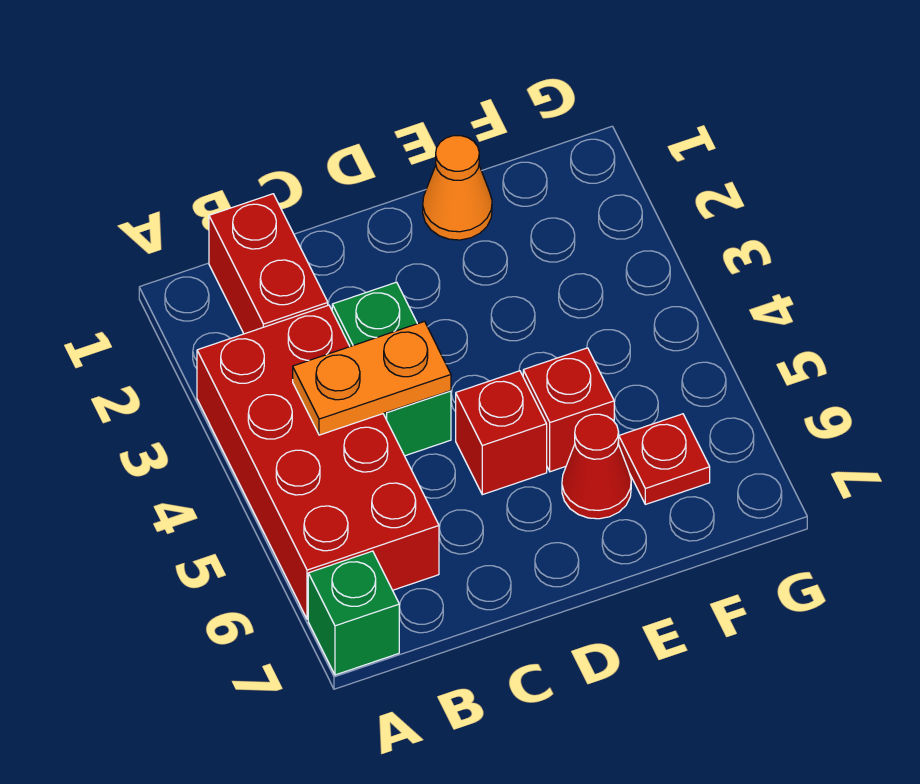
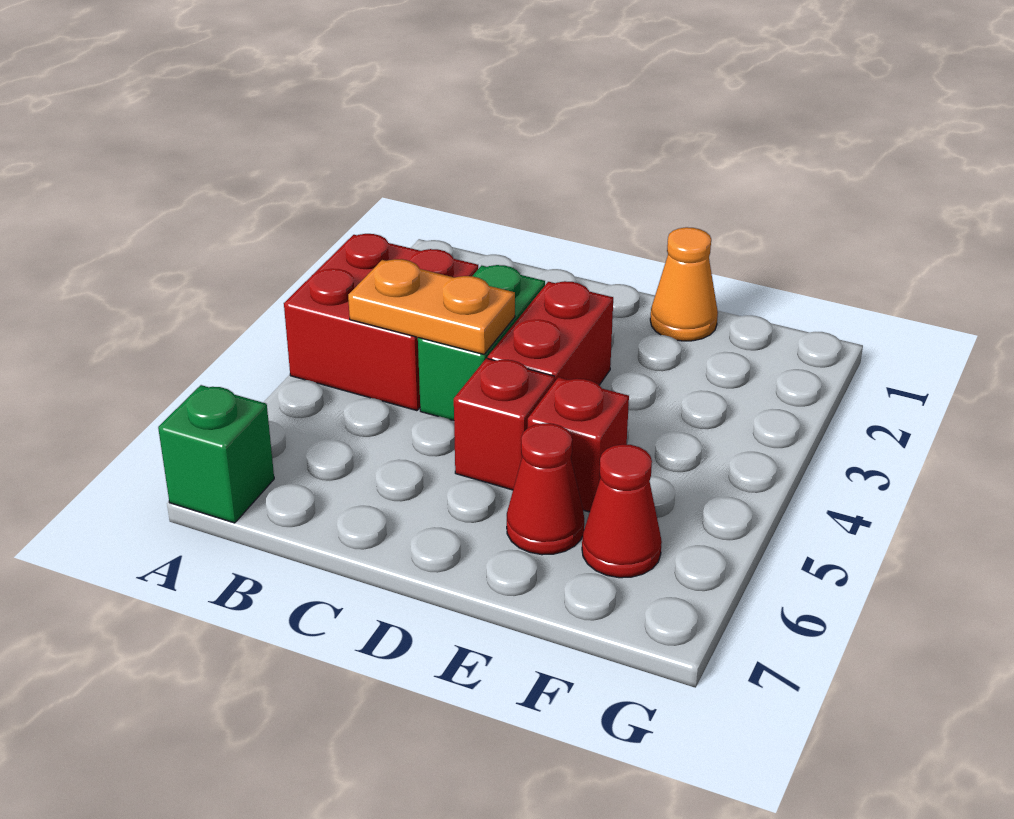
red 2x4 brick [197,305,439,619] -> red 2x2 brick [284,234,478,411]
red 1x2 brick [209,194,328,334] -> red 1x2 brick moved to [488,281,613,385]
red 1x1 plate [619,414,710,504] -> red 1x1 cone [582,444,662,578]

